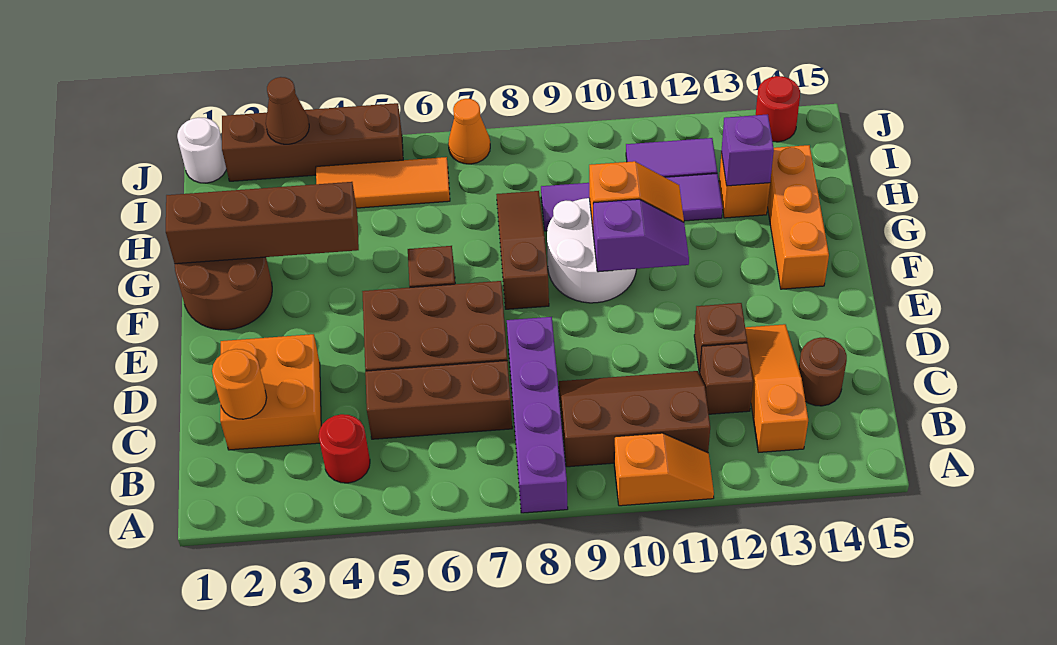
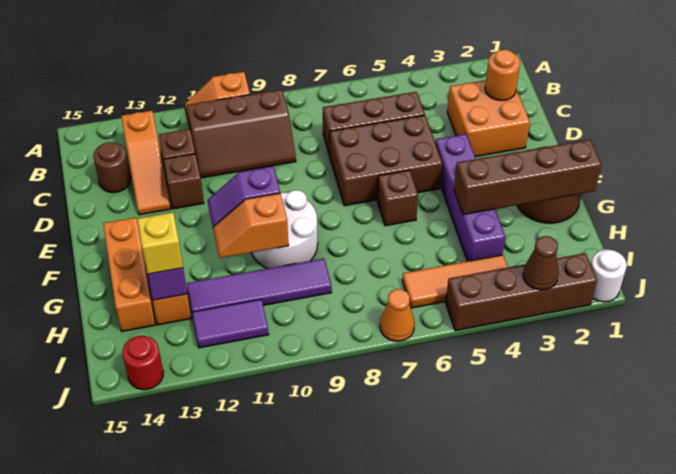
purple 1x4 brick [507,317,568,513] -> purple 1x4 brick moved to [435,134,505,261]
red 1x1 round brick [319,414,370,483] -> none
brown 1x3 slope [496,191,549,309] -> none
none -> yellow 1x1 brick [137,212,183,274]

